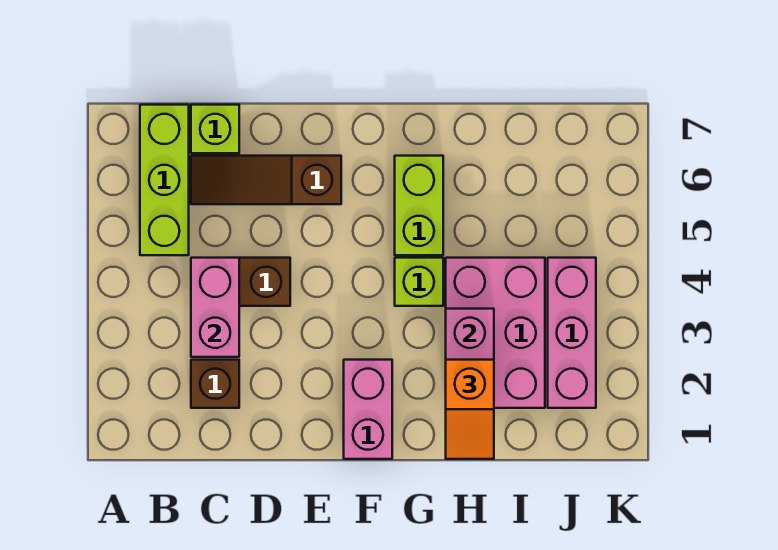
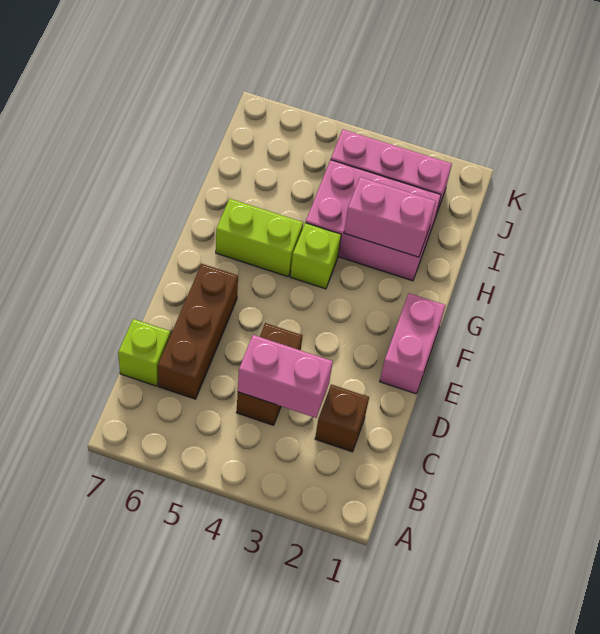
lime 1x3 brick [140,105,189,255] -> none
brown 1x3 slope [191,156,341,204] -> brown 1x3 brick [158,264,238,399]
pink 1x2 brick [344,360,392,459] -> pink 1x2 brick turned to [380,293,445,394]
orange 1x2 slope [446,360,494,459] -> none

